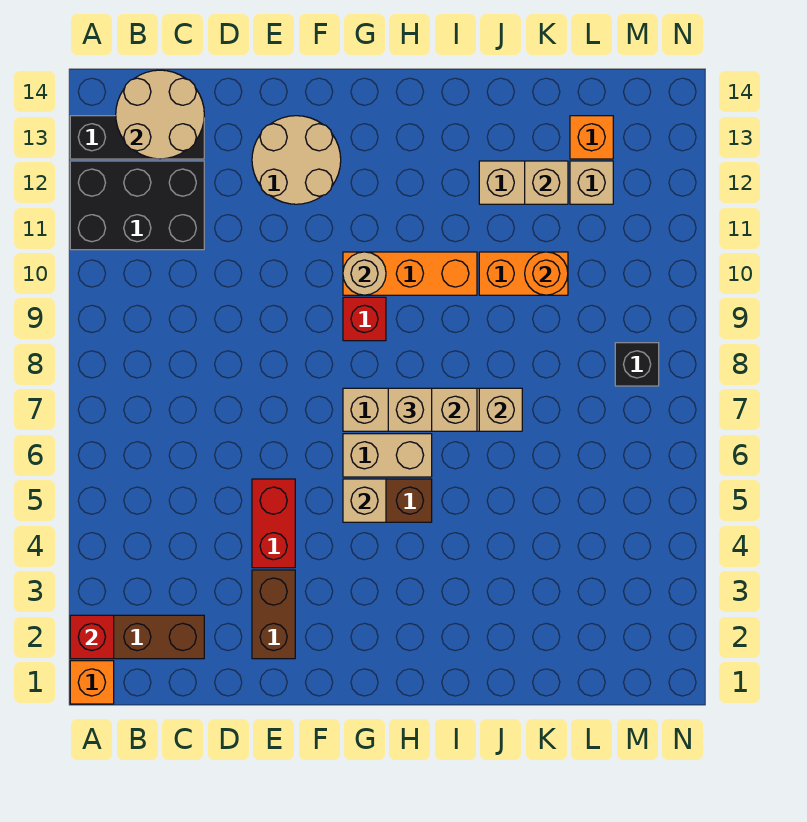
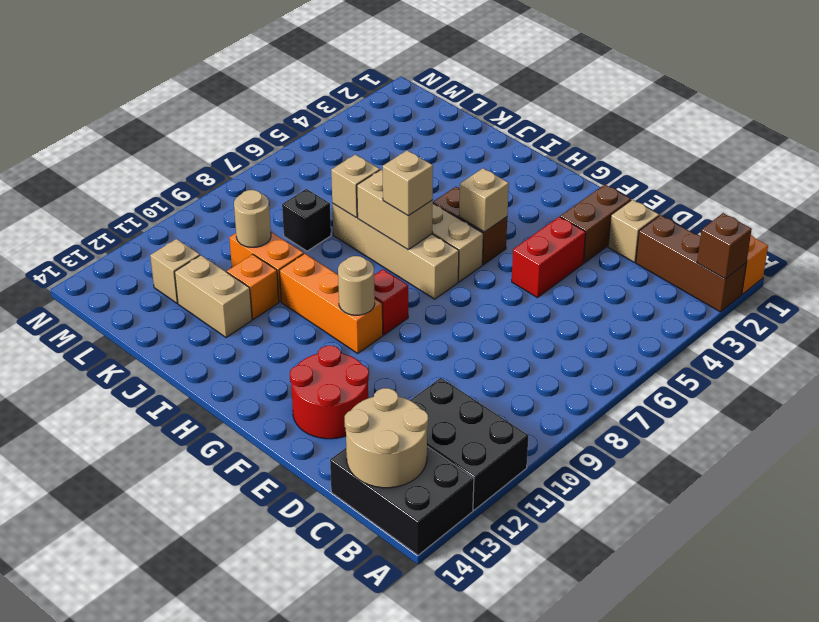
red 1x1 brick [70,615,114,659] -> brown 1x1 brick [697,213,752,279]
black 1x3 brick [70,116,204,159] -> black 2x3 brick [330,447,474,555]
tan 2x2 round brick [252,116,341,204] -> red 2x2 round brick [290,346,369,439]
orange 1x1 round brick [525,252,568,295] -> tan 1x1 round brick [234,190,271,247]
tan 1x1 brick [525,161,568,204] -> tan 1x1 brick moved to [608,200,659,262]
orange 1x1 brick [570,116,613,159] -> orange 1x1 brick moved to [227,254,279,319]
black 1x1 brick [615,343,659,386] -> black 1x1 brick moved to [282,189,331,251]

